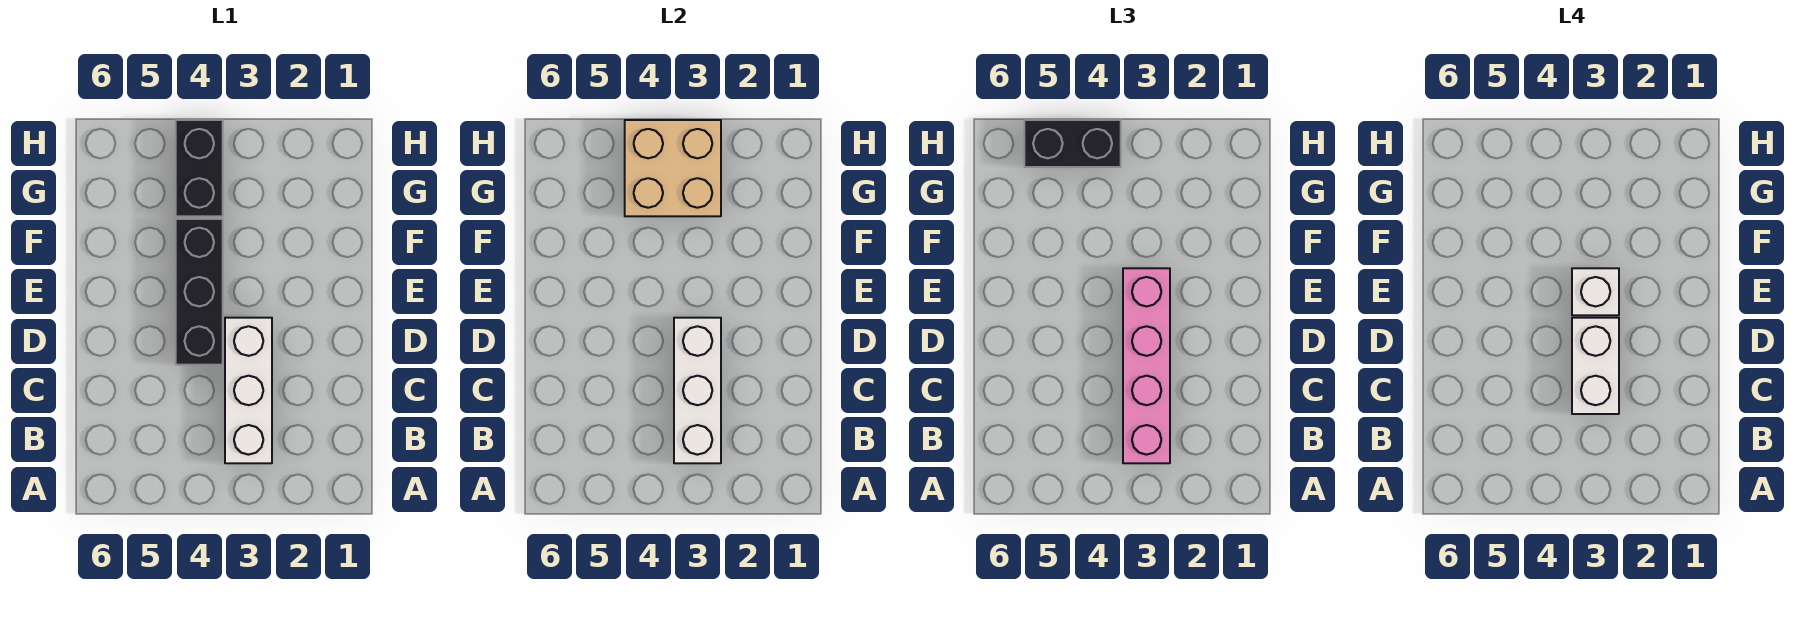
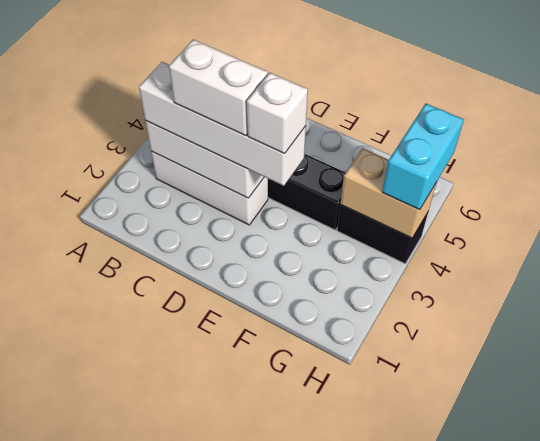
pink 1x4 brick [1123,268,1170,463] -> white 1x4 brick [139,62,306,186]
tan 2x2 brick [625,120,721,216] -> tan 1x2 brick [340,148,437,238]
black 1x2 brick [1024,120,1121,167] -> cyan 1x2 brick [382,104,464,210]

